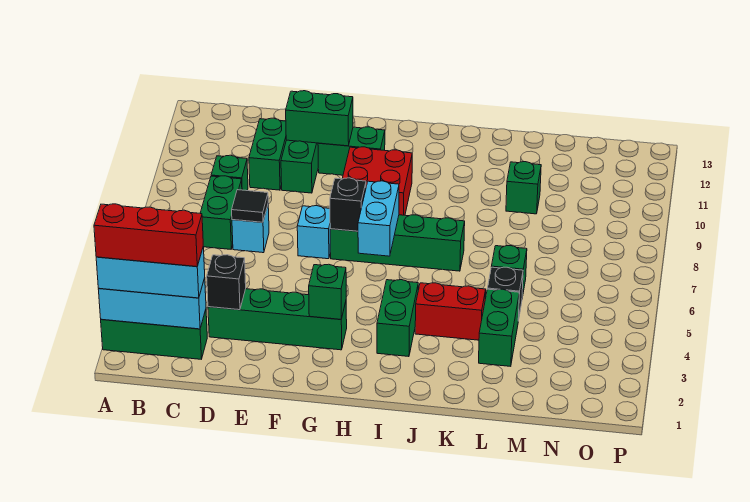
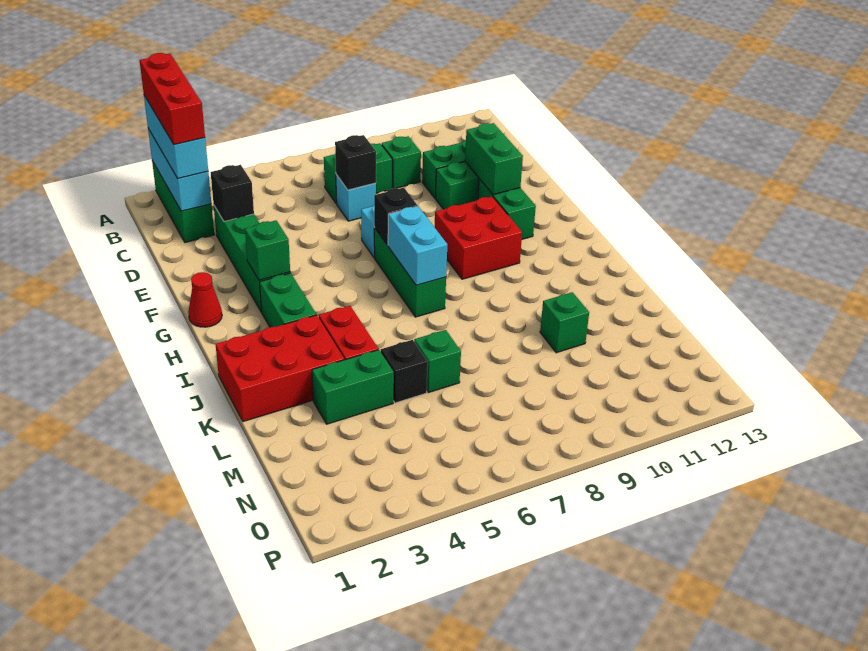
black 1x1 tile [232,190,268,222] -> black 1x1 brick [335,135,376,190]
none -> red 1x1 cone [188,272,222,327]
green 1x4 brick [330,215,465,271] -> green 1x3 brick [374,228,446,317]
cyan 1x2 brick [358,181,399,256] -> cyan 1x2 brick turned to [388,206,447,285]
green 1x2 brick [377,280,418,357] -> green 1x2 brick turned to [260,273,316,327]
none -> red 2x3 brick [216,315,344,422]

